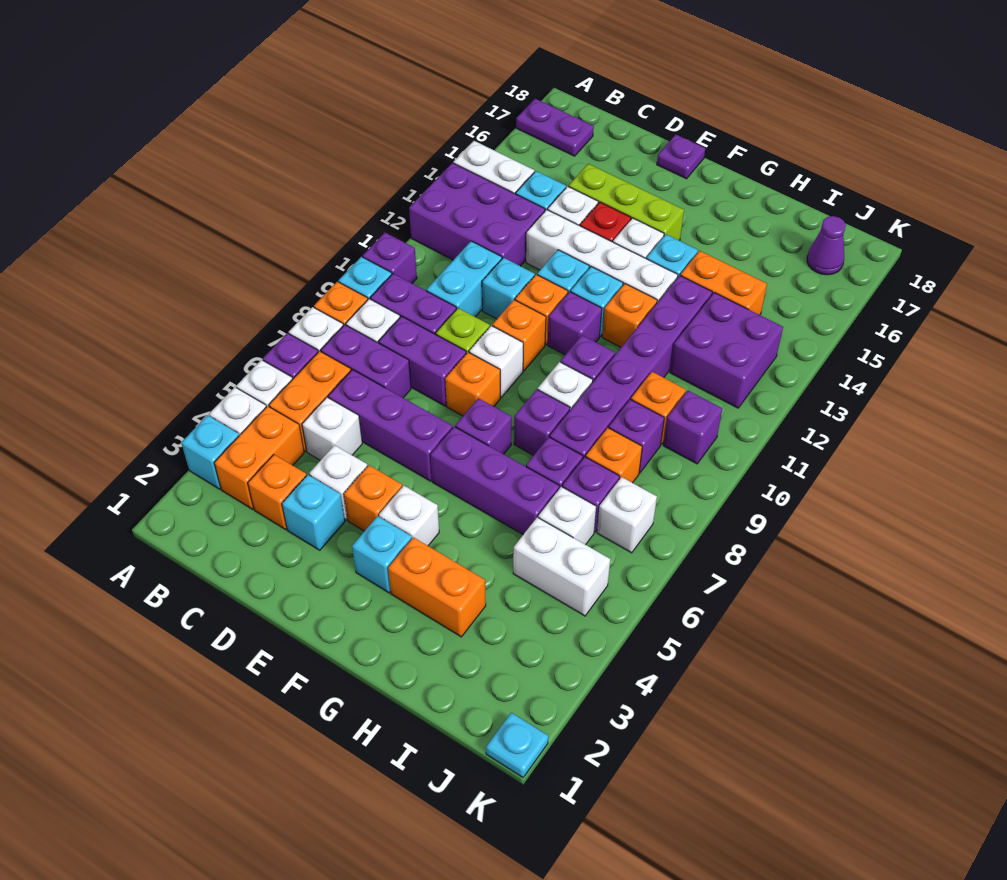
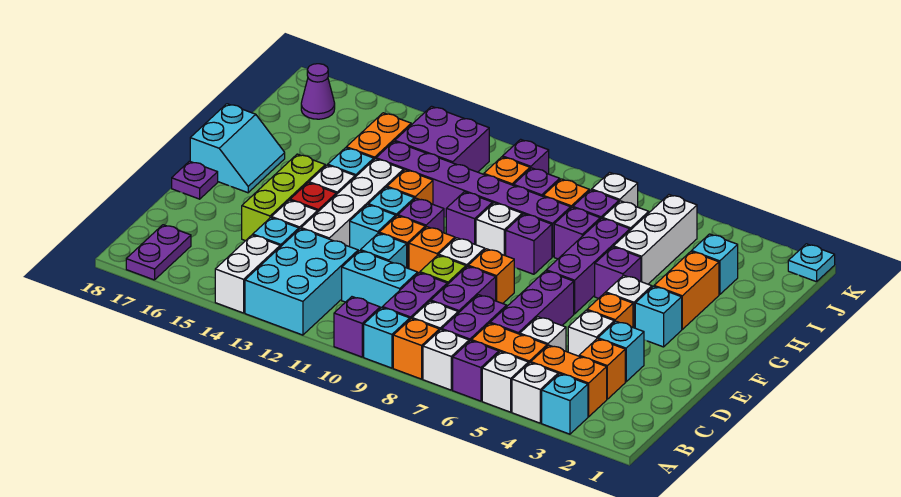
purple 2x3 brick [409,163,545,266] -> cyan 2x3 brick [245,229,358,335]
purple 1x1 brick [455,398,512,454] -> purple 1x1 brick moved to [595,247,641,298]
none -> cyan 2x2 slope [190,104,285,193]
none -> cyan 1x1 brick [692,234,738,295]
white 1x2 brick [513,517,610,616] -> white 1x3 brick [614,195,697,284]

